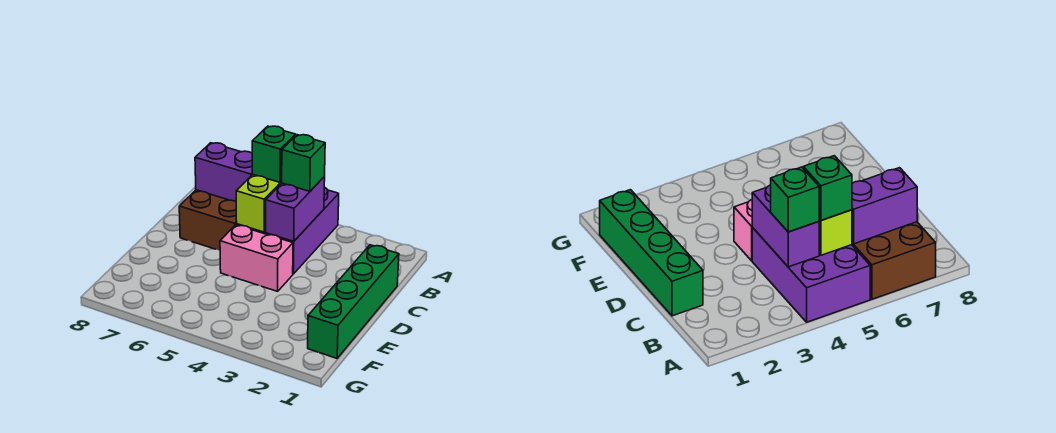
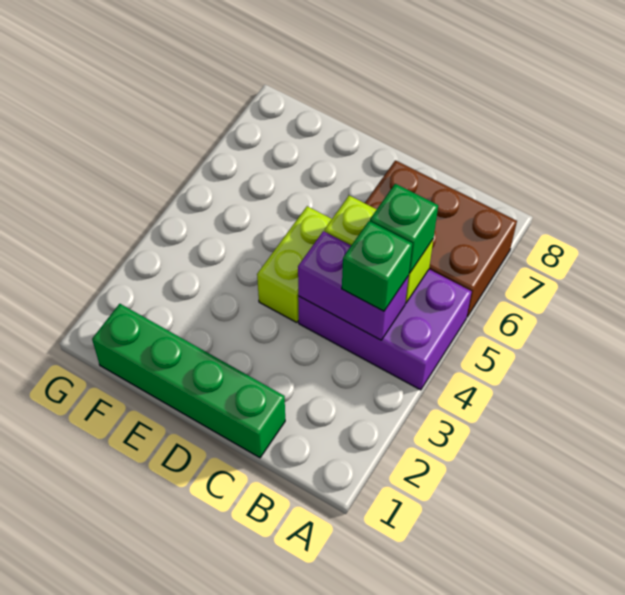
purple 1x2 brick [195,143,253,202] -> none
pink 1x2 brick [220,225,293,291] -> lime 1x2 brick [257,206,332,323]

